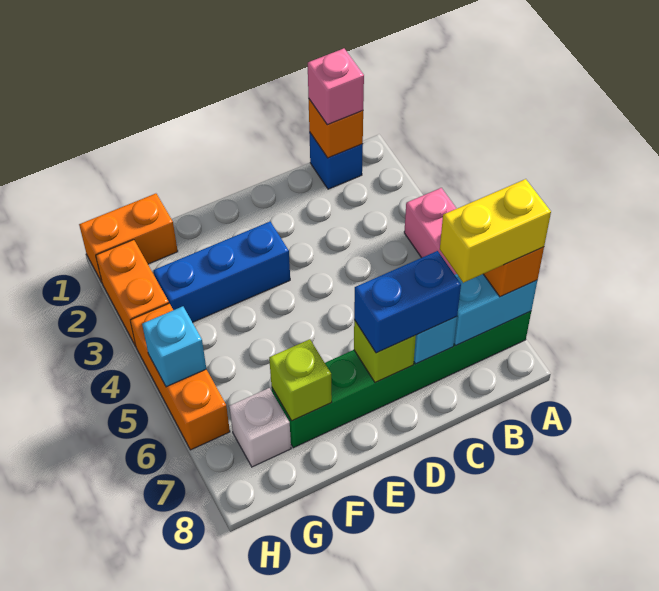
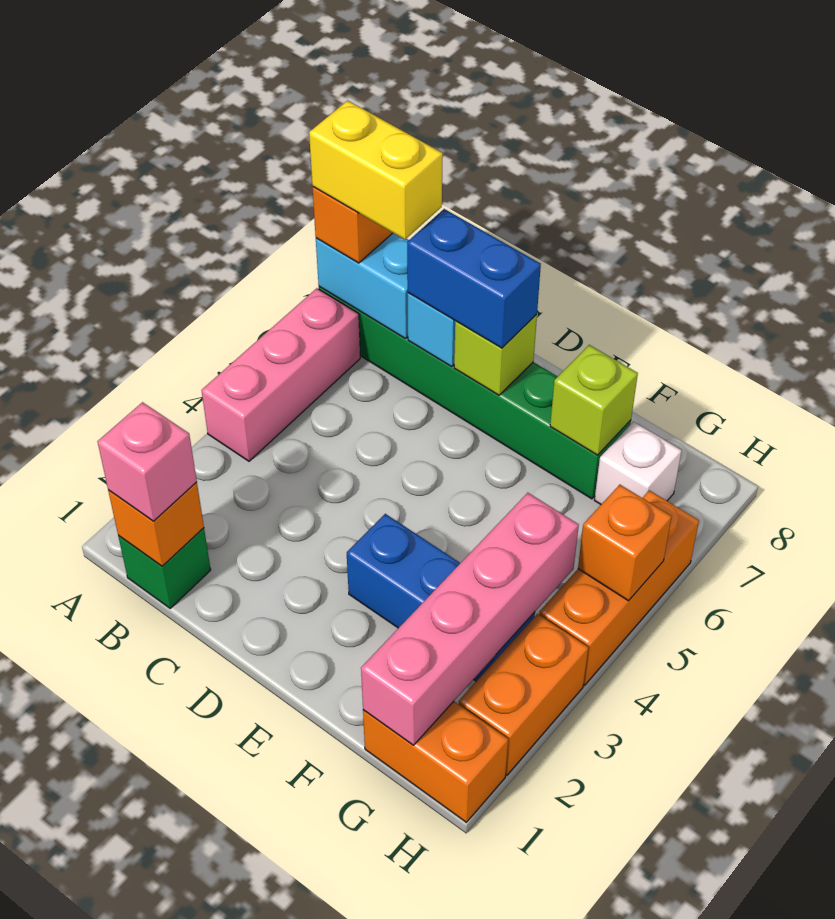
blue 1x1 brick [309,132,363,189] -> green 1x1 brick [118,528,211,608]
none -> pink 1x4 brick [361,493,579,745]
cyan 1x1 brick [142,306,206,387] -> orange 1x1 brick [578,485,672,601]

